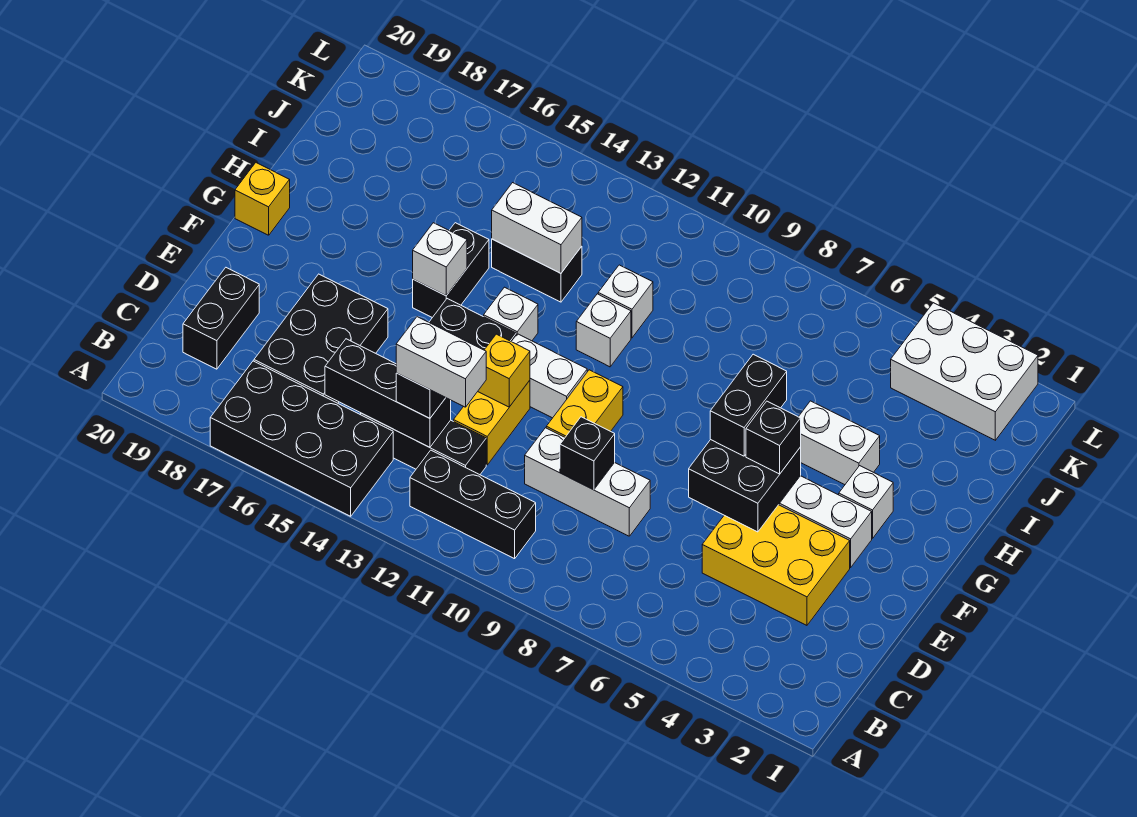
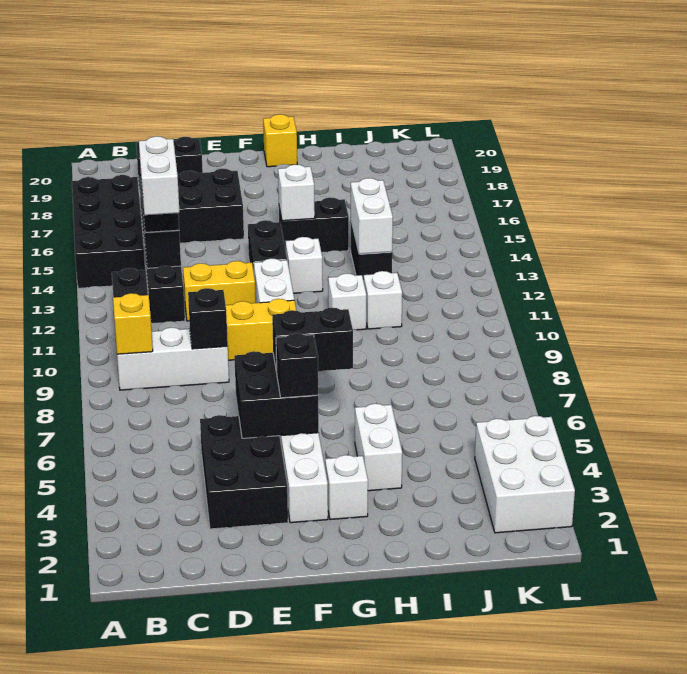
yellow 2x3 brick [702,505,850,625] -> black 2x3 brick [200,415,288,529]
white 1x3 brick [525,428,650,536] -> white 1x3 brick turned to [117,328,229,390]
yellow 1x1 brick [478,334,530,407] -> yellow 1x1 brick moved to [113,293,153,354]

